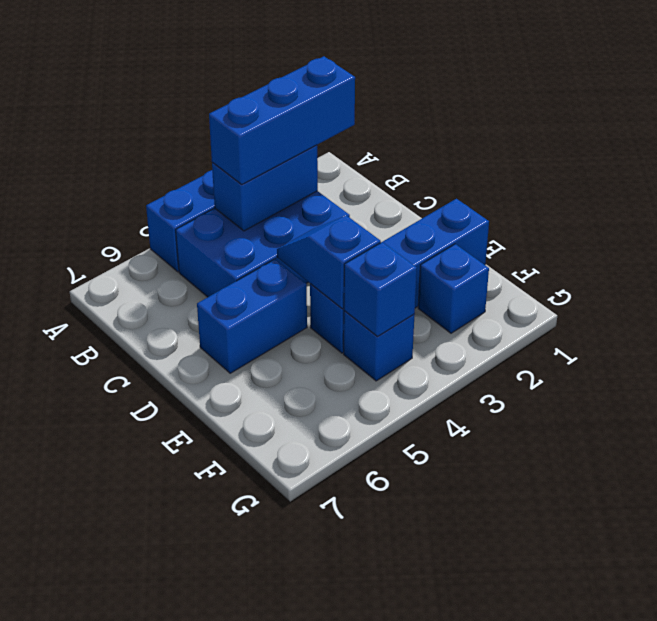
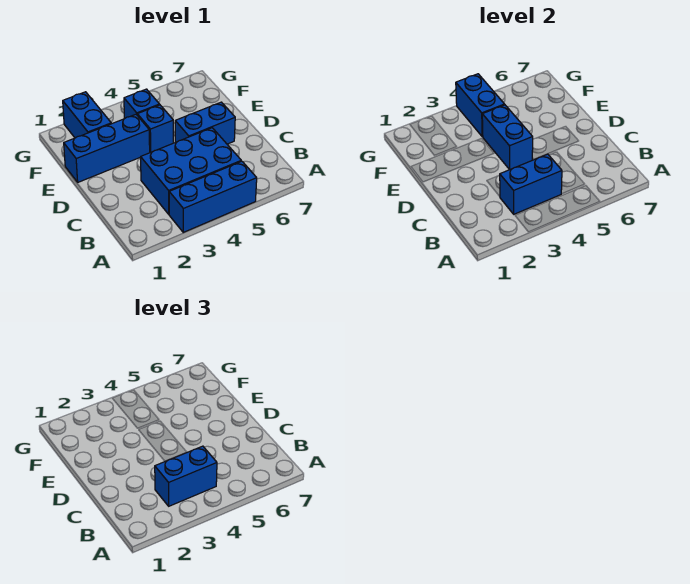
blue 1x3 brick [209,56,355,184] -> blue 1x2 brick [155,446,217,506]
blue 1x2 slope [277,215,381,309] -> blue 1x2 brick [482,105,533,170]
blue 1x1 brick [418,244,489,333] -> blue 1x2 brick [63,92,111,138]
blue 1x1 brick [344,242,417,337] -> blue 1x2 brick [456,74,505,137]

